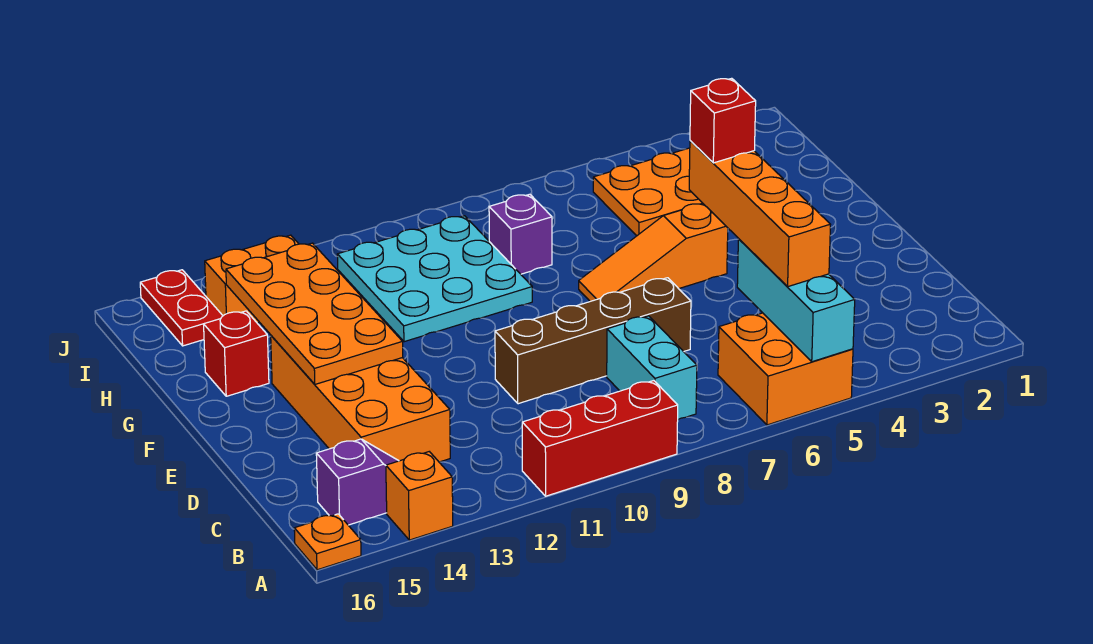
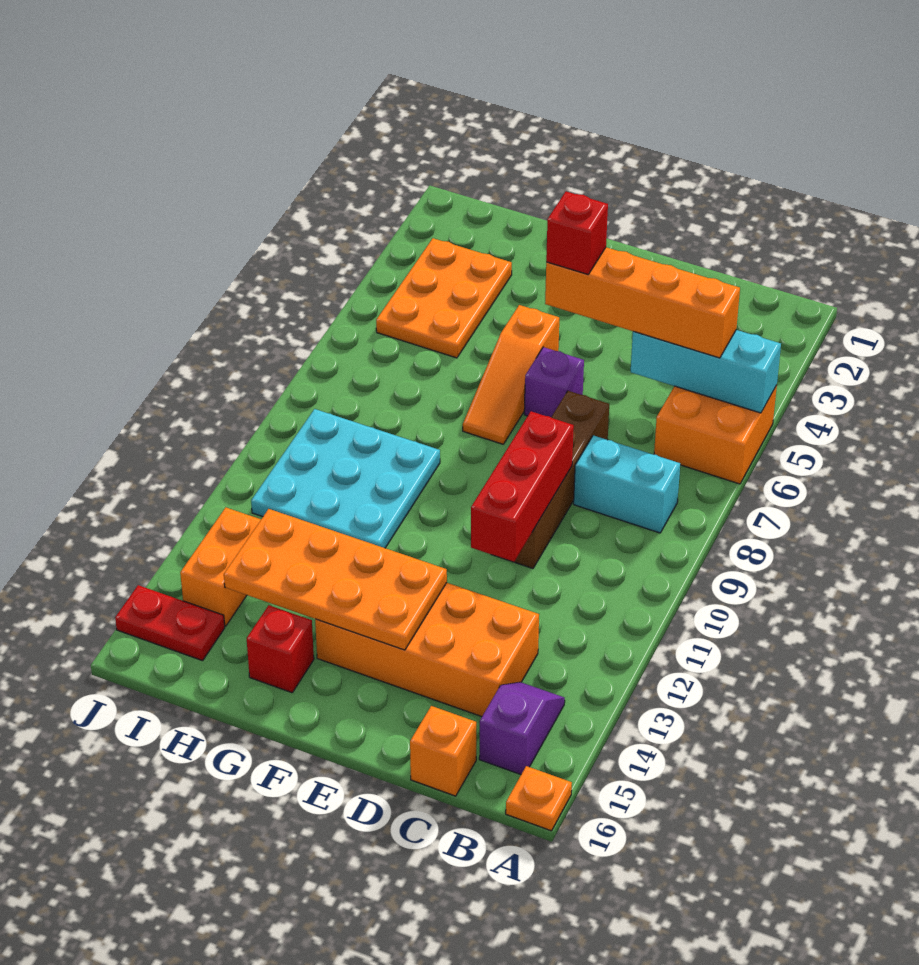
red 1x3 brick [522,381,678,496] -> red 1x3 brick moved to [471,411,574,562]
orange 1x1 brick [386,452,453,540] -> orange 1x1 brick moved to [410,706,476,796]
purple 1x1 brick [489,194,552,274] -> purple 1x1 brick moved to [524,347,584,417]

